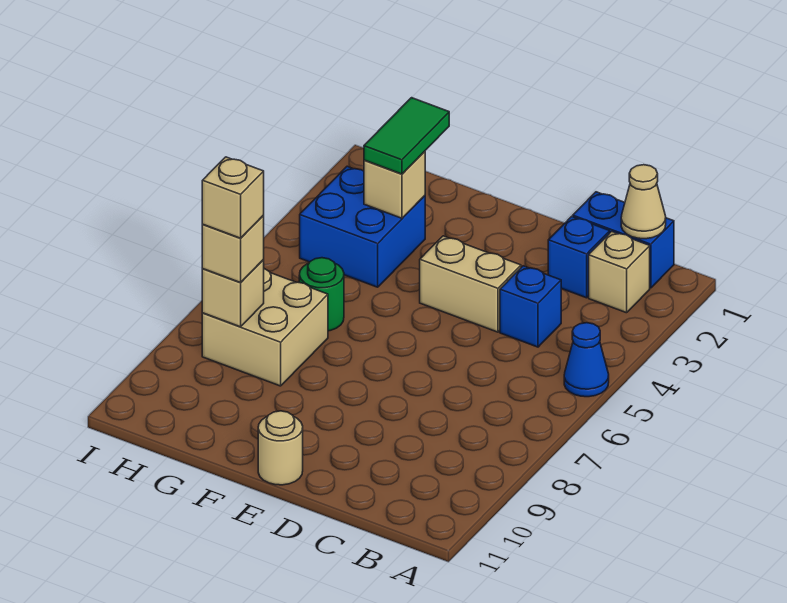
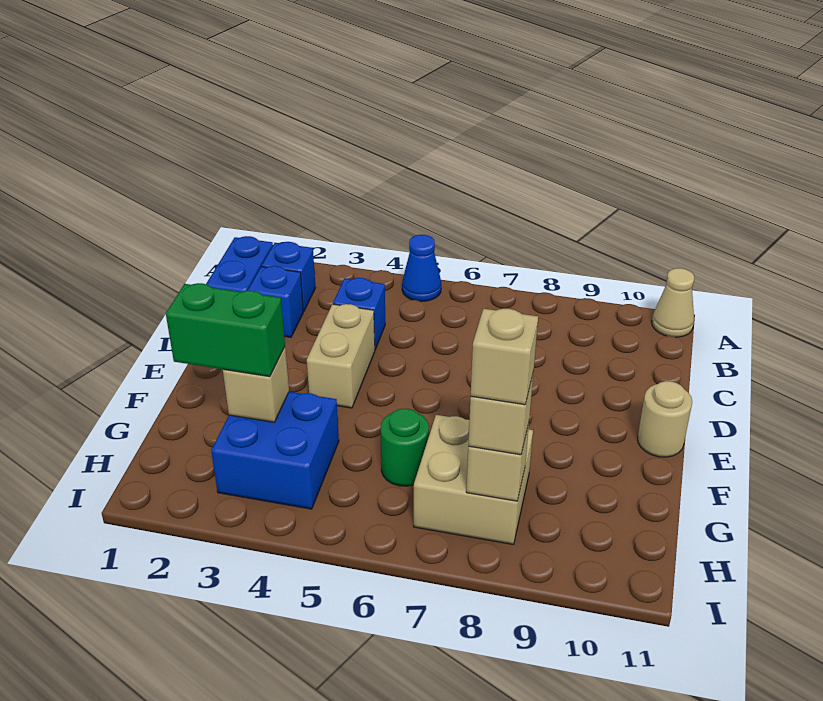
tan 1x1 cone [621,165,666,239] -> tan 1x1 cone moved to [652,268,694,337]
tan 1x1 brick [589,231,650,313] -> blue 1x1 brick [262,242,316,311]
green 1x2 tile [364,98,449,174] -> green 1x2 brick [166,283,285,377]

